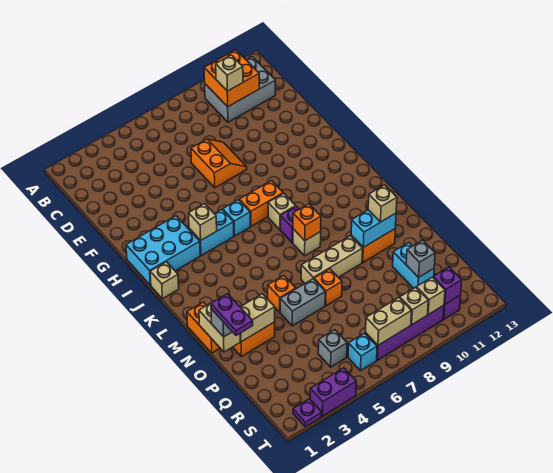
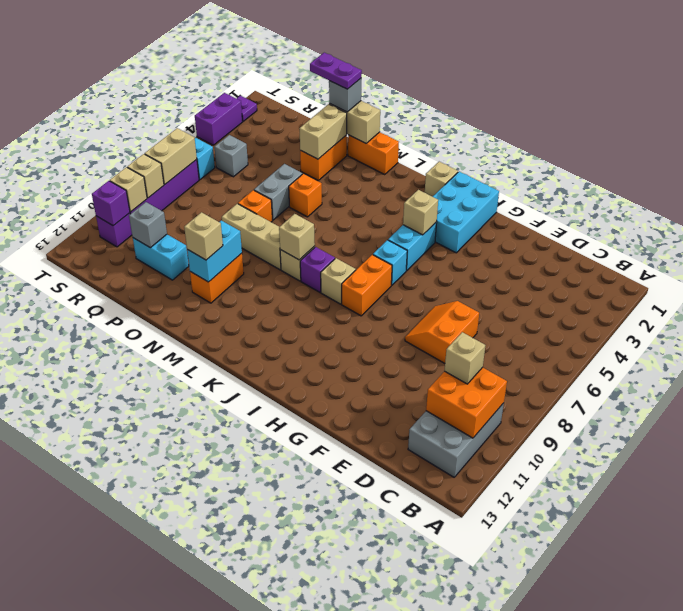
orange 2x2 slope [191,139,247,188] -> orange 2x2 slope turned to [405,301,479,363]
orange 1x1 brick [293,204,321,240] -> tan 1x1 brick [279,214,315,260]
tan 1x3 brick [301,236,363,283] -> tan 1x3 brick turned to [222,204,281,270]

